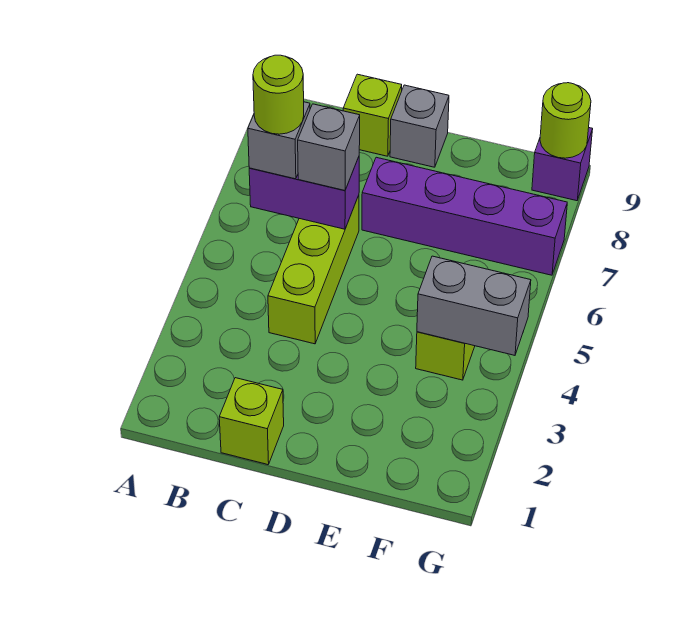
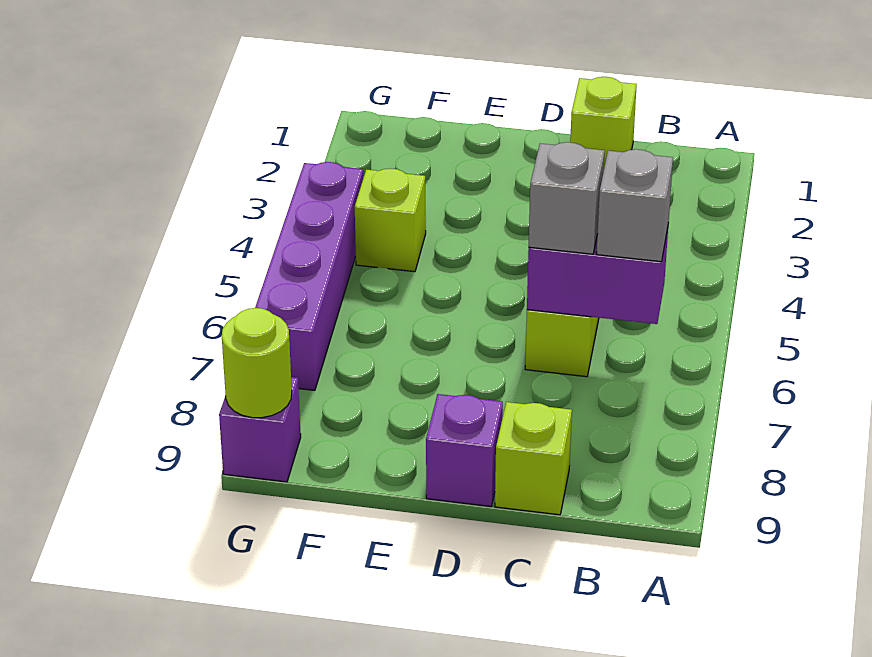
lime 1x1 round brick [253,55,304,134] -> none
purple 1x4 brick [362,157,567,275] -> purple 1x4 brick turned to [255,162,363,390]
grey 1x1 brick [390,85,449,167] -> purple 1x1 brick [426,394,503,506]
grey 1x2 brick [417,256,531,355] -> none

